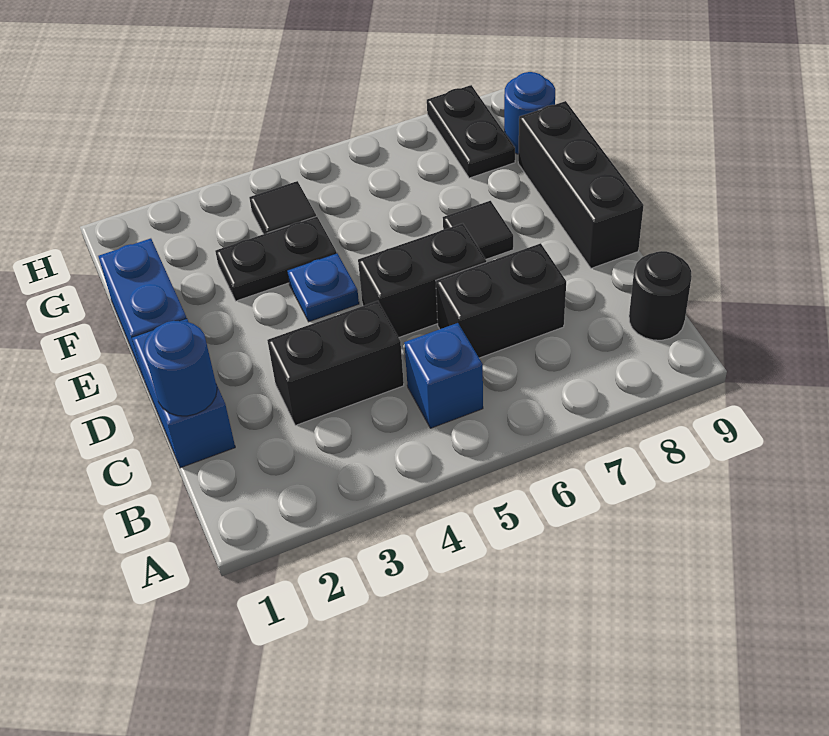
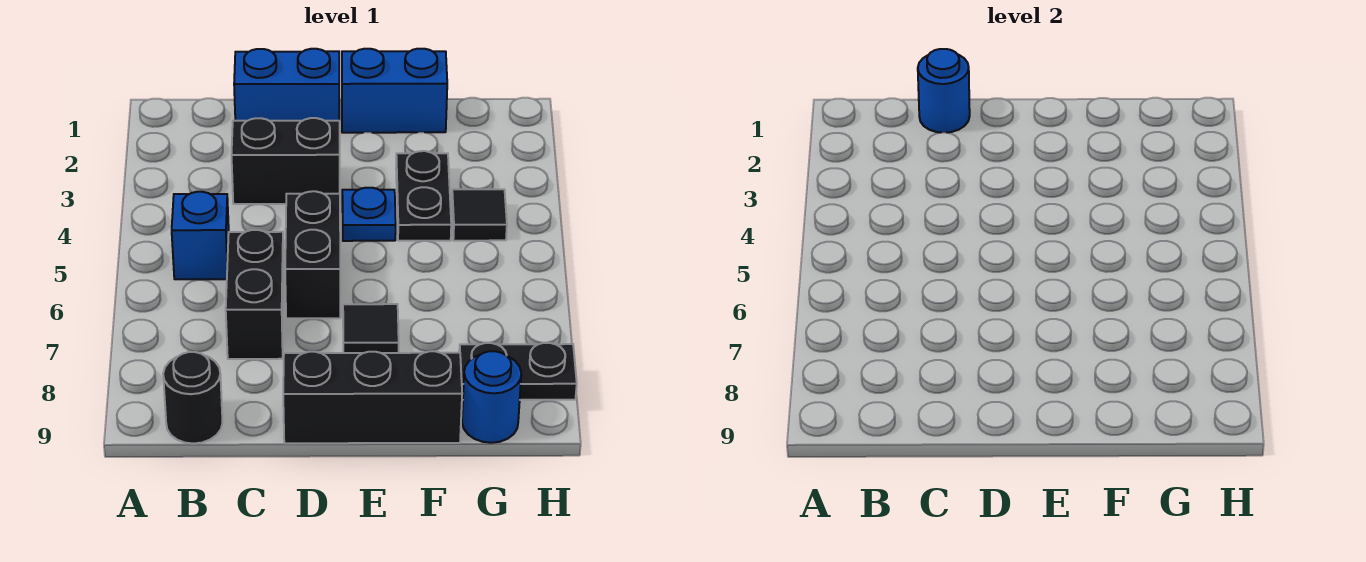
black 1x2 brick [267,301,404,425] -> black 1x2 brick turned to [231,118,340,204]

